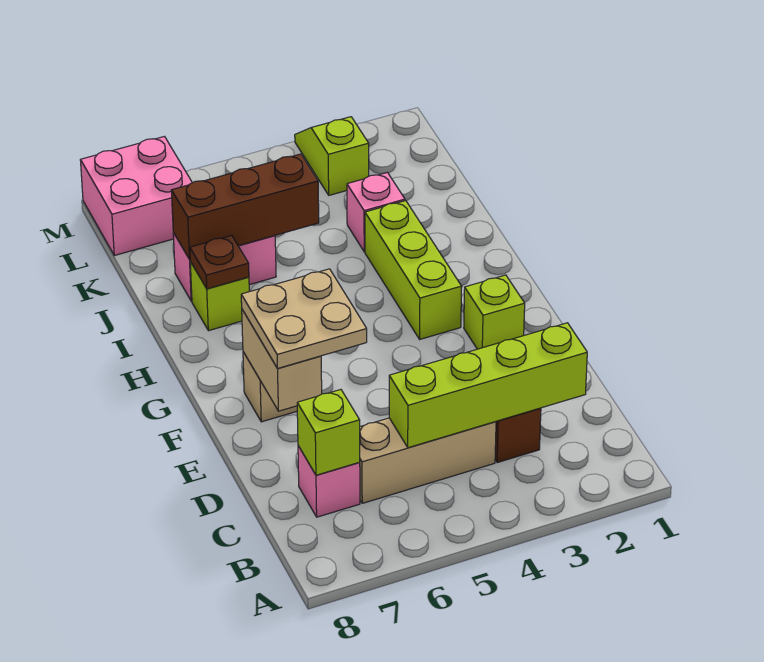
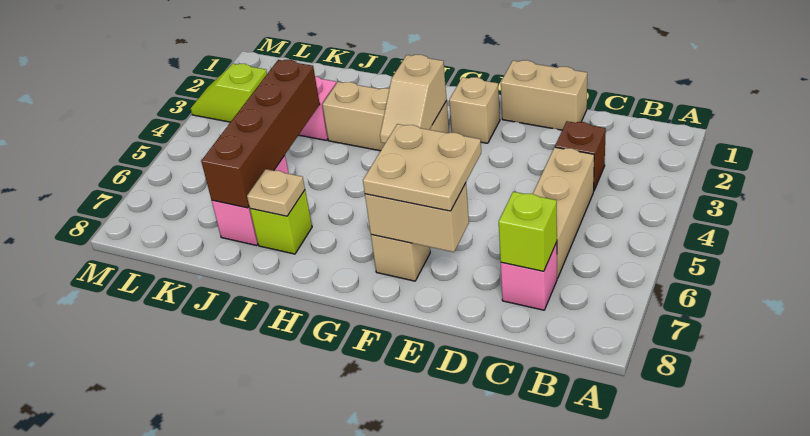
lime 1x4 brick [389,323,587,448] -> none
none -> tan 1x2 brick [501,60,587,130]
lime 1x1 brick [464,275,525,349] -> tan 1x1 brick [449,77,500,143]
lime 1x3 brick [365,201,462,339] -> tan 1x3 brick [322,82,449,151]
none -> tan 1x2 slope [380,55,447,143]
brown 1x1 plate [190,235,249,289] -> tan 1x1 plate [247,169,305,216]
brown 1x3 brick [171,154,319,259] -> brown 1x4 brick [201,59,320,208]
pink 2x2 brick [80,137,192,256] -> none

